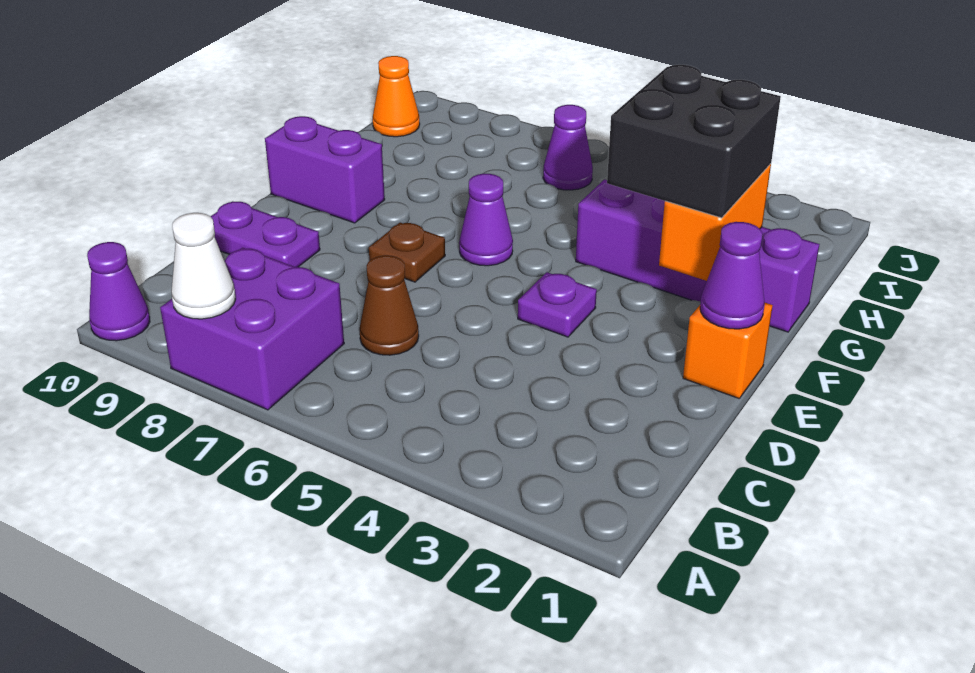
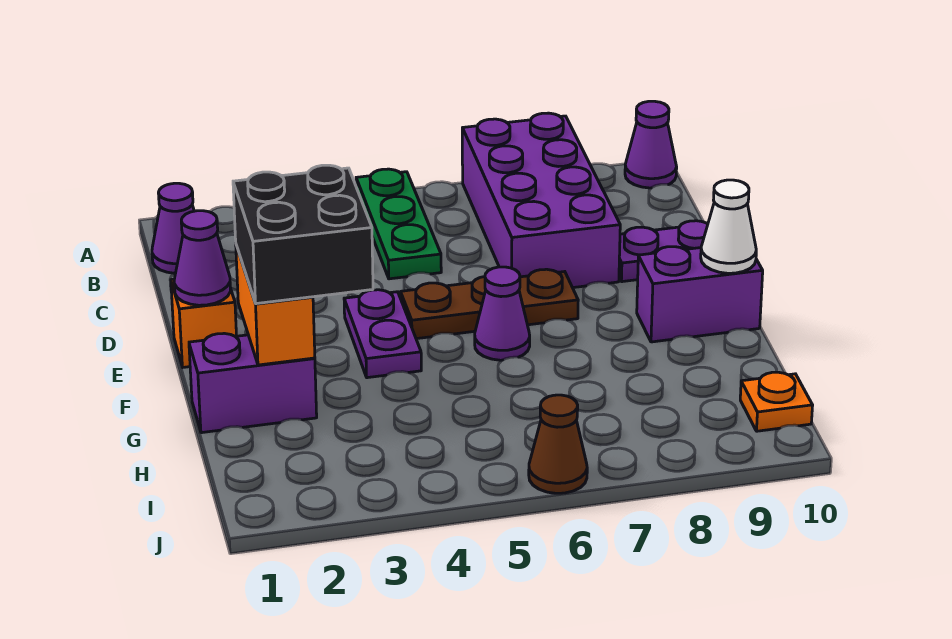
none -> green 1x3 plate [356,169,441,279]
purple 2x2 brick [160,248,344,410] -> purple 2x4 brick [462,113,620,288]
white 1x1 cone [171,213,236,319] -> white 1x1 cone moved to [701,180,756,273]
brown 1x1 cone [359,255,419,355] -> brown 1x1 cone moved to [529,395,587,493]
purple 1x1 plate [518,272,597,337] -> purple 1x2 plate [344,290,421,378]
brown 1x1 plate [369,223,445,282] -> brown 1x3 plate [401,269,578,339]
purple 1x4 brick [576,180,819,332] -> purple 1x2 brick [189,333,317,433]
purple 1x1 cone [543,105,593,190] -> purple 1x1 cone moved to [152,183,194,273]
orange 1x1 cone [373,56,420,137] -> orange 1x1 plate [740,372,813,431]

